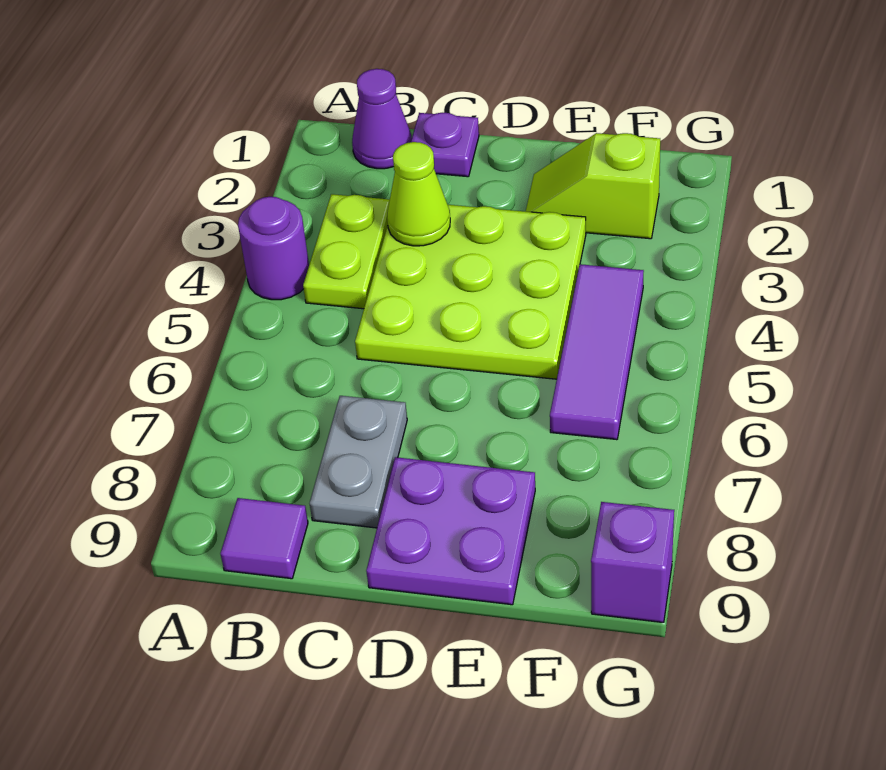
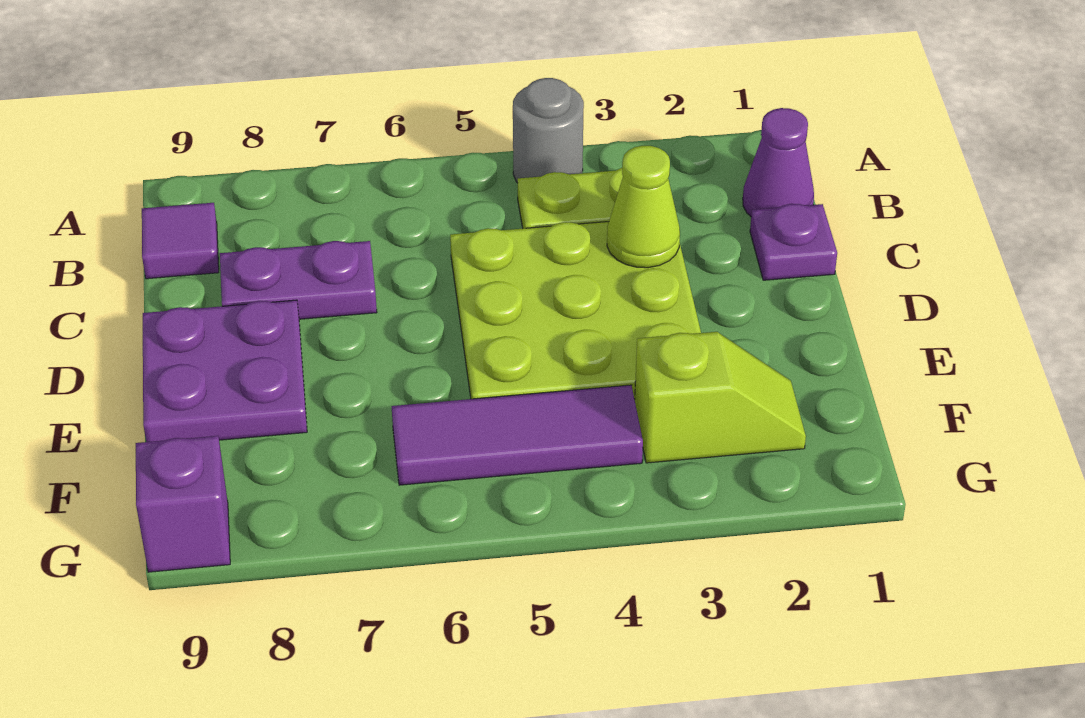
purple 1x1 round brick [238,197,309,300] -> grey 1x1 round brick [513,78,584,183]
grey 1x2 plate [310,396,407,528] -> purple 1x2 plate [220,241,377,319]
lime 1x2 slope [526,133,660,239] -> lime 1x2 slope turned to [635,332,806,463]

